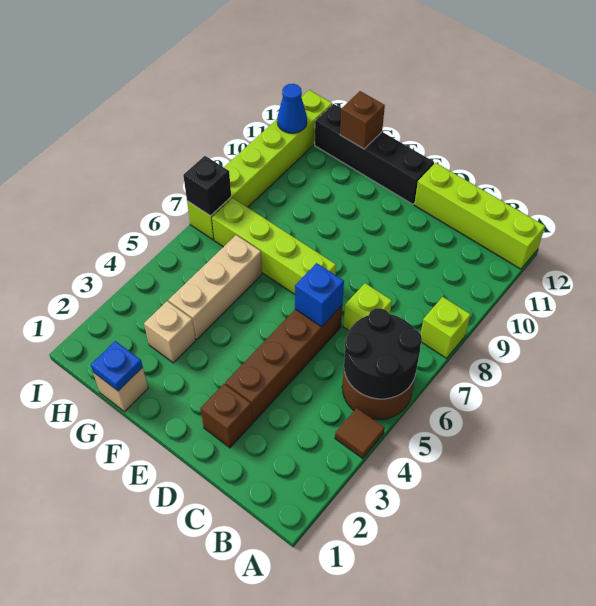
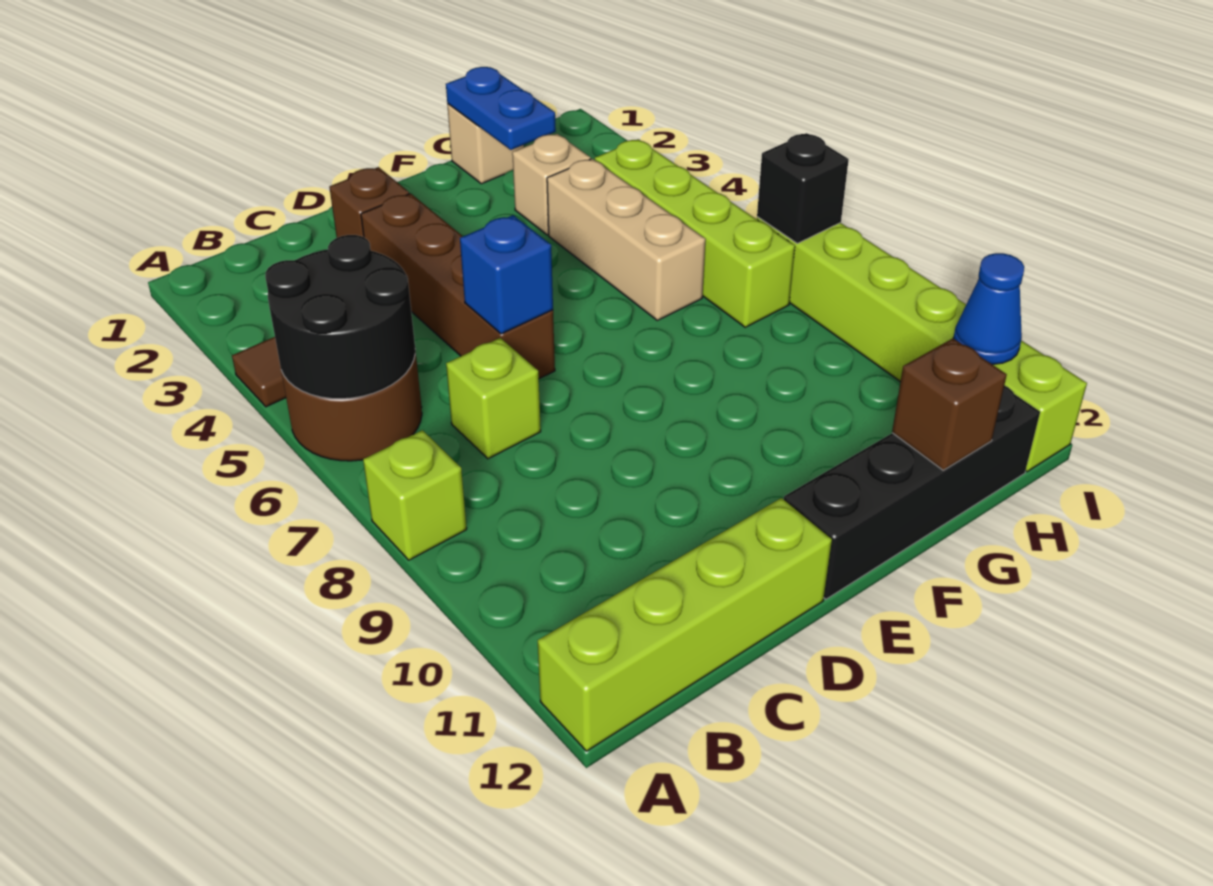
lime 1x4 brick [212,198,336,294] -> lime 1x4 brick turned to [595,139,795,327]
blue 1x1 plate [91,341,143,391] -> blue 1x2 plate [446,67,556,150]

